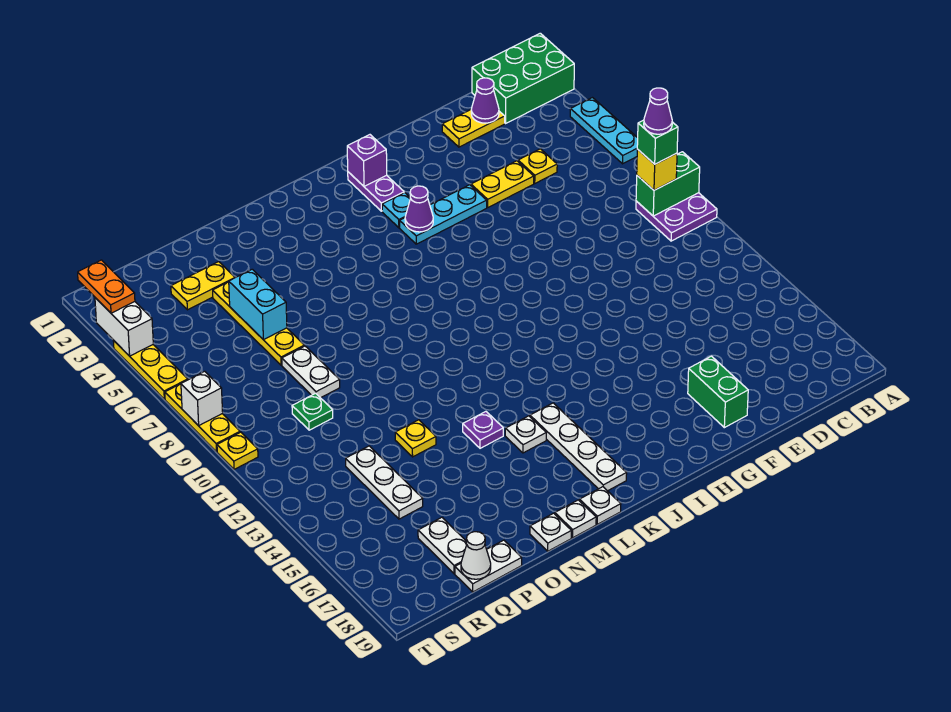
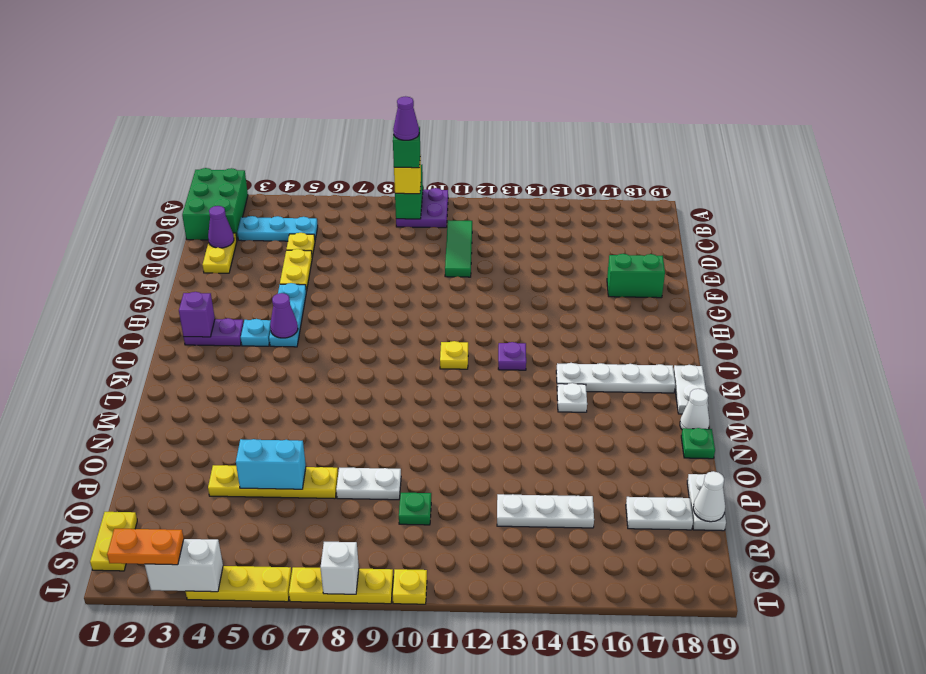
cyan 1x3 plate [570,98,638,164] -> cyan 1x3 plate moved to [237,216,318,241]
none -> green 1x3 tile [445,220,472,277]
white 1x1 plate [580,487,621,524] -> white 1x2 plate [674,365,708,414]
purple 1x1 plate [463,412,503,448] -> purple 1x1 plate moved to [498,342,526,370]
white 1x1 plate [555,500,596,538] -> white 1x1 cone [680,389,709,429]
white 1x1 plate [530,513,571,551] -> green 1x1 plate [681,428,715,459]
yellow 1x1 plate [395,420,436,457] -> yellow 1x1 plate moved to [440,341,468,369]
yellow 1x2 plate [171,262,235,310] -> yellow 1x2 plate moved to [90,512,137,571]

